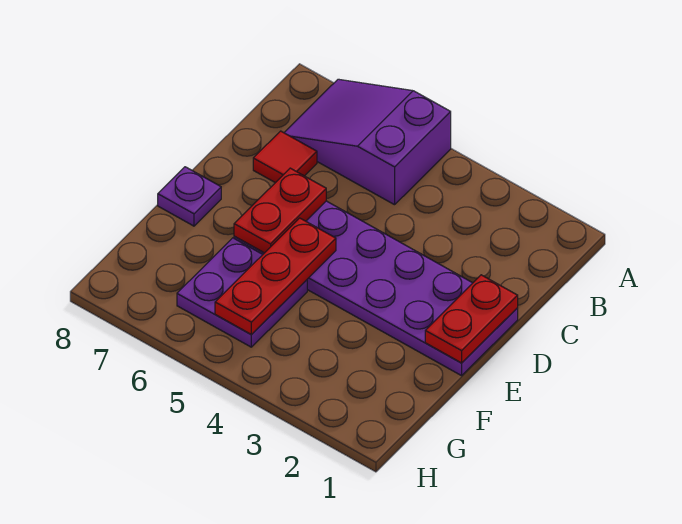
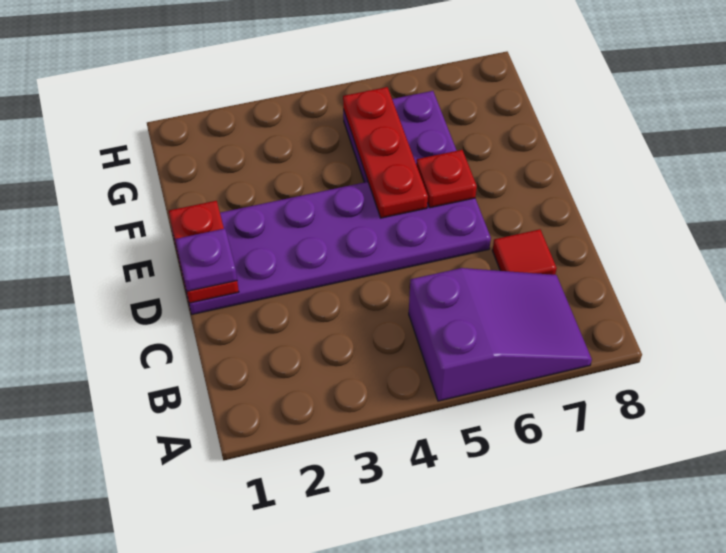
red 1x2 plate [234,168,326,253] -> red 1x1 plate [416,150,477,208]
purple 1x1 plate [158,167,221,226] -> purple 1x1 plate moved to [175,229,237,291]

